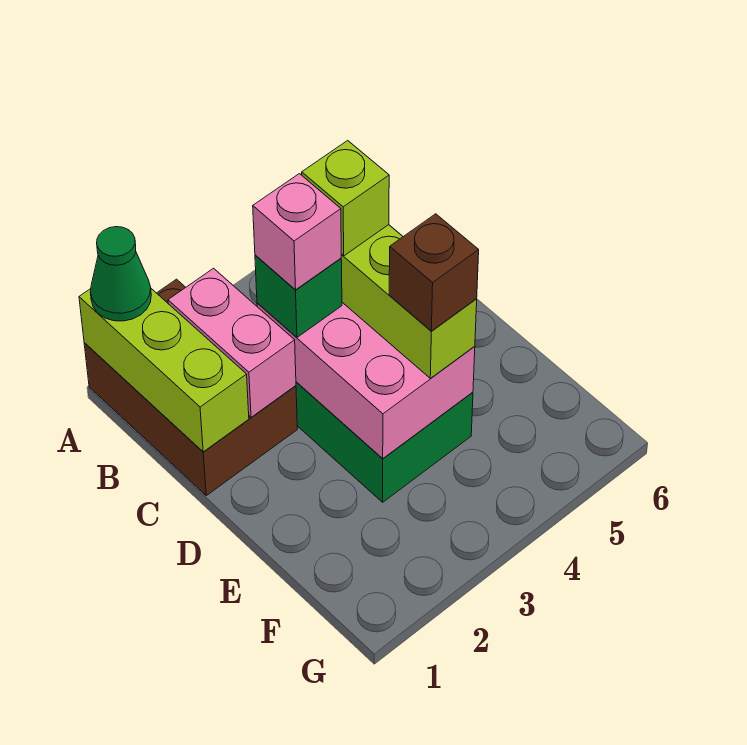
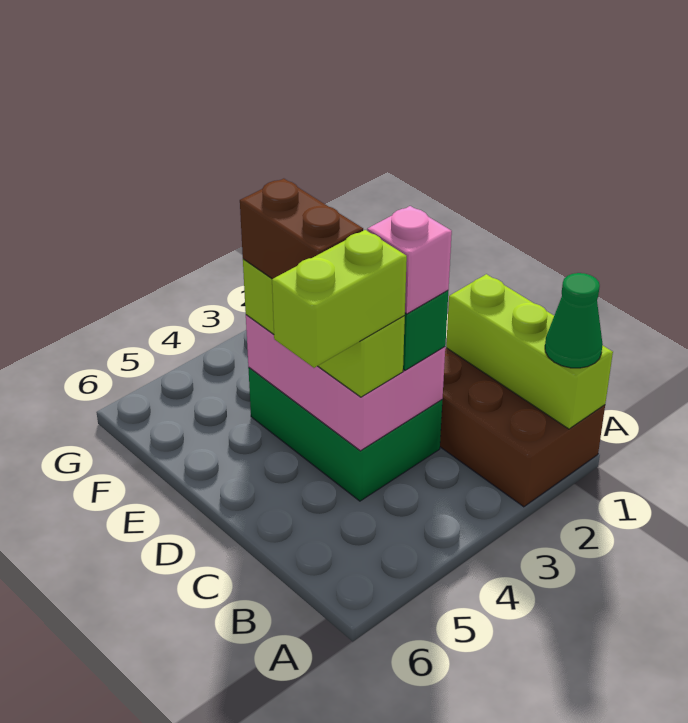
pink 1x2 brick [168,268,296,417] -> none
lime 1x1 brick [302,141,389,256] -> lime 1x2 brick [272,230,407,368]
brown 1x1 brick [389,214,479,331] -> brown 1x2 brick [240,179,363,279]

